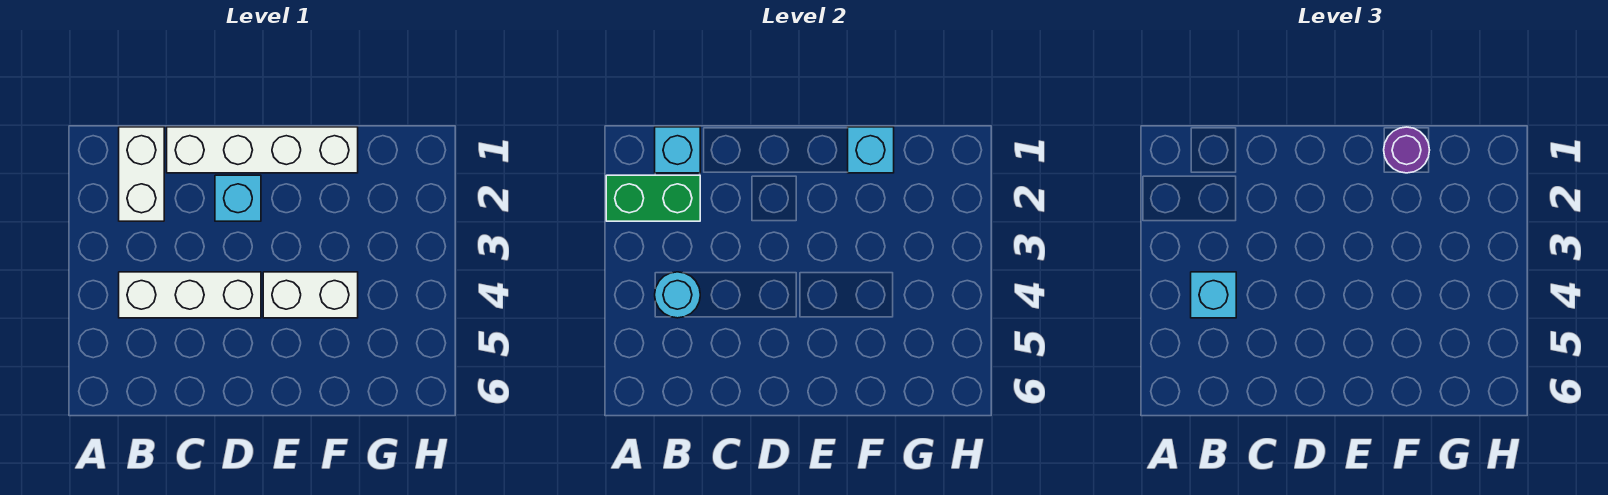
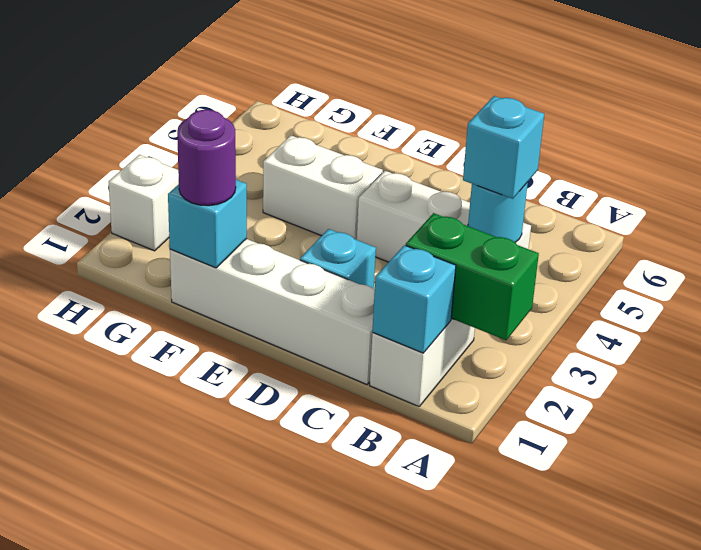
none -> white 1x1 brick [109,155,179,251]

